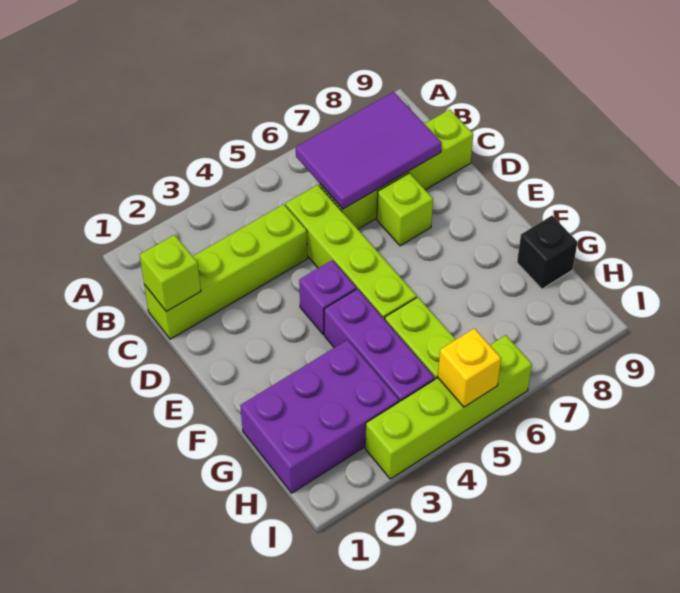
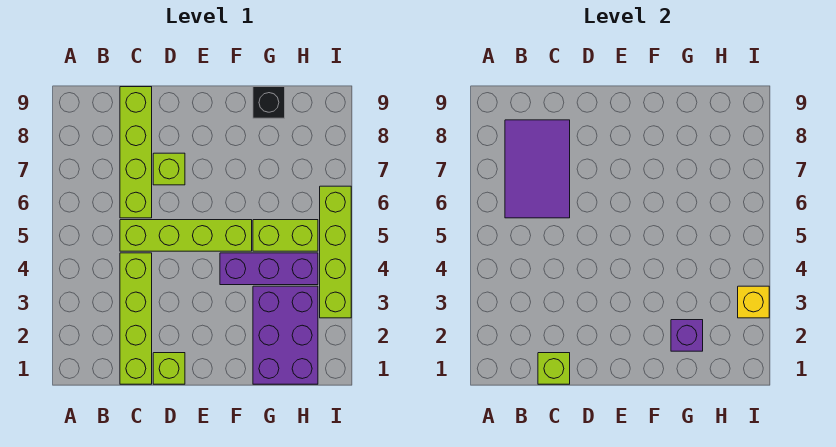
none -> lime 1x1 brick [153,353,185,384]
purple 1x1 brick [299,260,356,335] -> purple 1x1 brick moved to [671,320,703,351]
yellow 1x1 brick [438,328,501,407] -> yellow 1x1 brick moved to [738,286,769,318]

